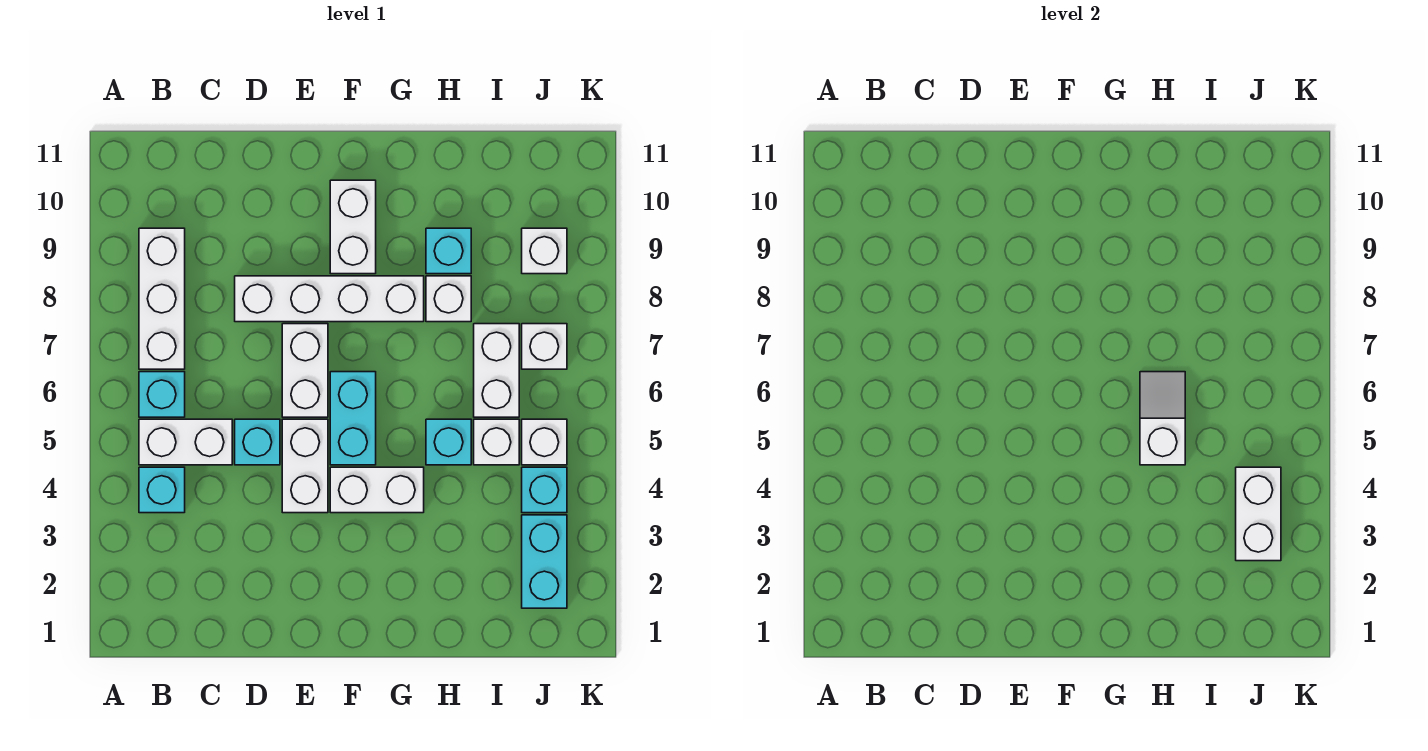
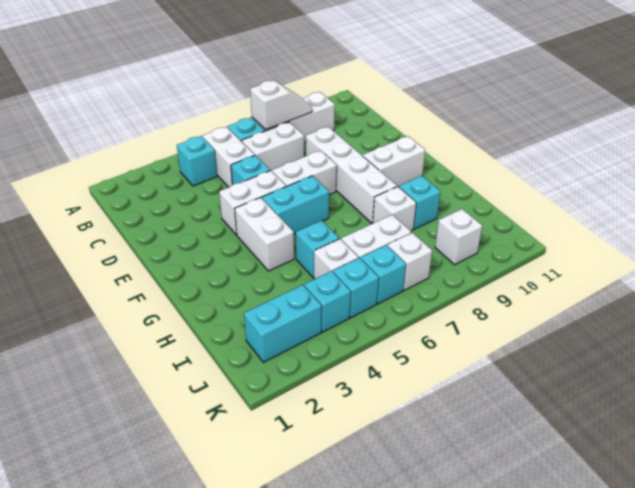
white 1x2 slope [1140,372,1185,465] -> white 1x2 slope moved to [250,80,312,130]
white 1x2 brick [1236,467,1281,561] -> white 1x2 brick moved to [242,122,304,171]
white 1x1 brick [522,419,567,465] -> cyan 1x1 brick [333,258,379,318]
none -> cyan 1x1 brick [361,245,406,304]

